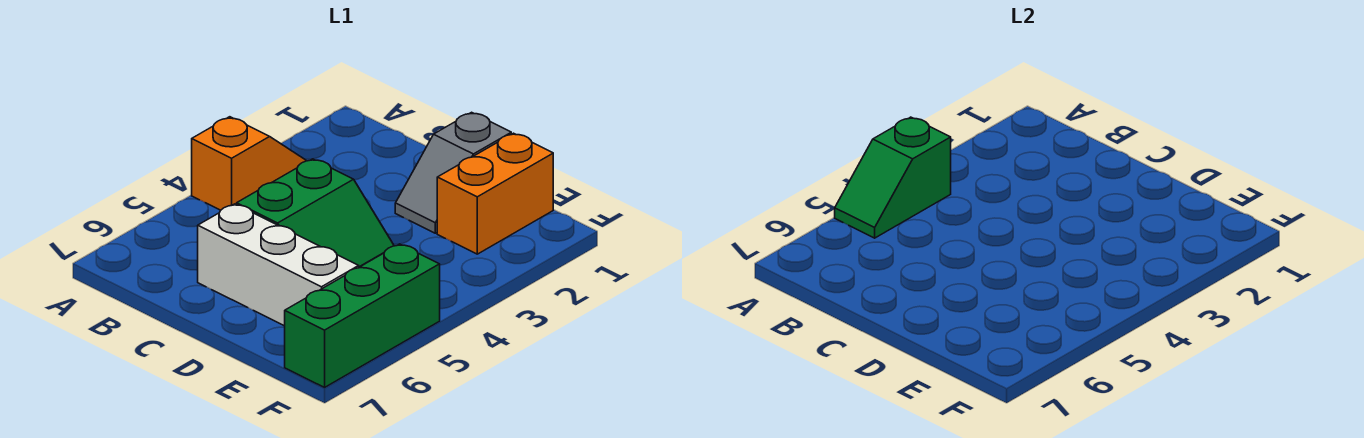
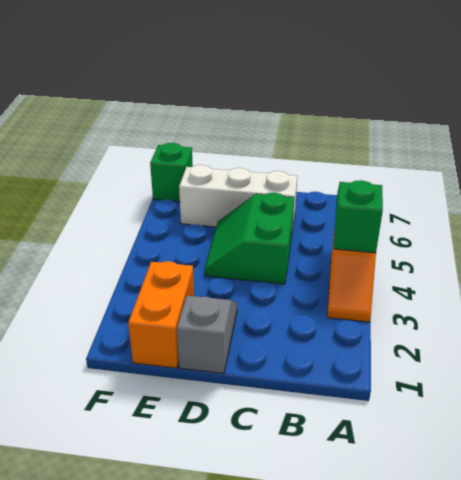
green 1x3 brick [285,244,440,387] -> green 1x1 brick [150,143,193,202]

